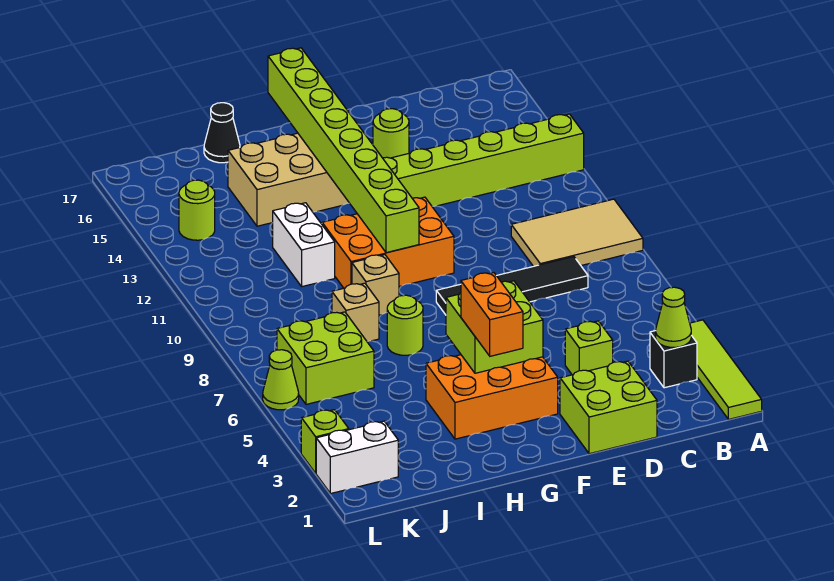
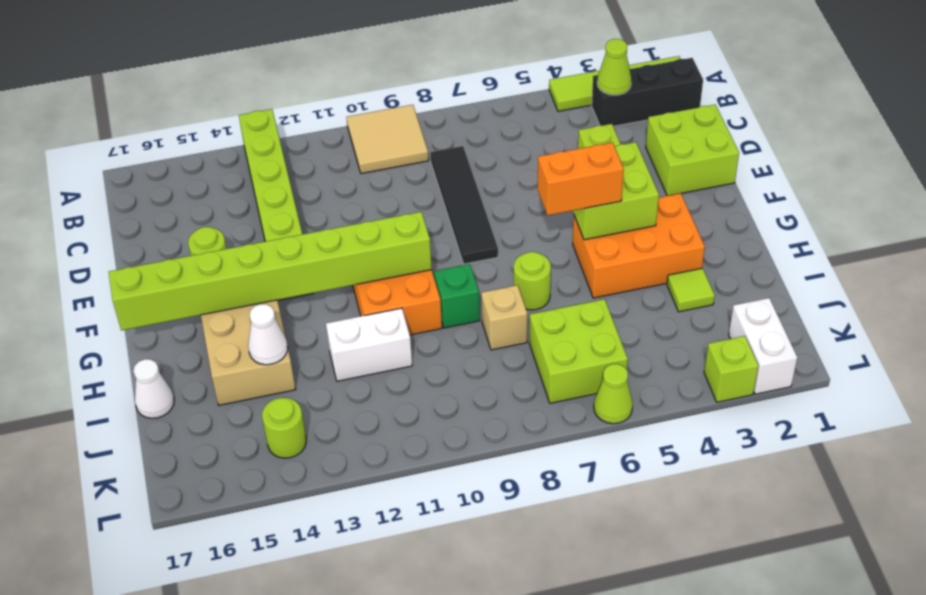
tan 2x3 tile [511,199,643,266] -> tan 2x2 tile [346,105,429,174]
black 1x1 brick [650,331,697,388] -> black 1x3 brick [592,58,703,126]
orange 2x3 brick [426,355,558,439] -> orange 2x3 brick turned to [573,193,705,298]
orange 1x2 brick [461,273,523,356] -> orange 1x2 brick moved to [538,142,624,215]
tan 1x1 brick [352,255,399,315] -> green 1x1 brick [434,264,480,328]
none -> lime 1x1 tile [667,268,715,312]
none -> white 1x1 cone [248,304,288,365]
black 1x1 cone [204,103,240,163] -> white 1x1 cone [133,359,174,418]

